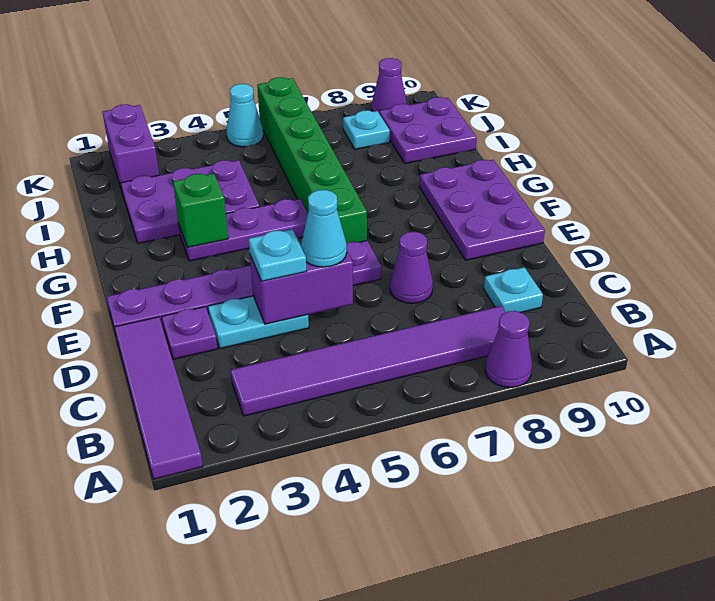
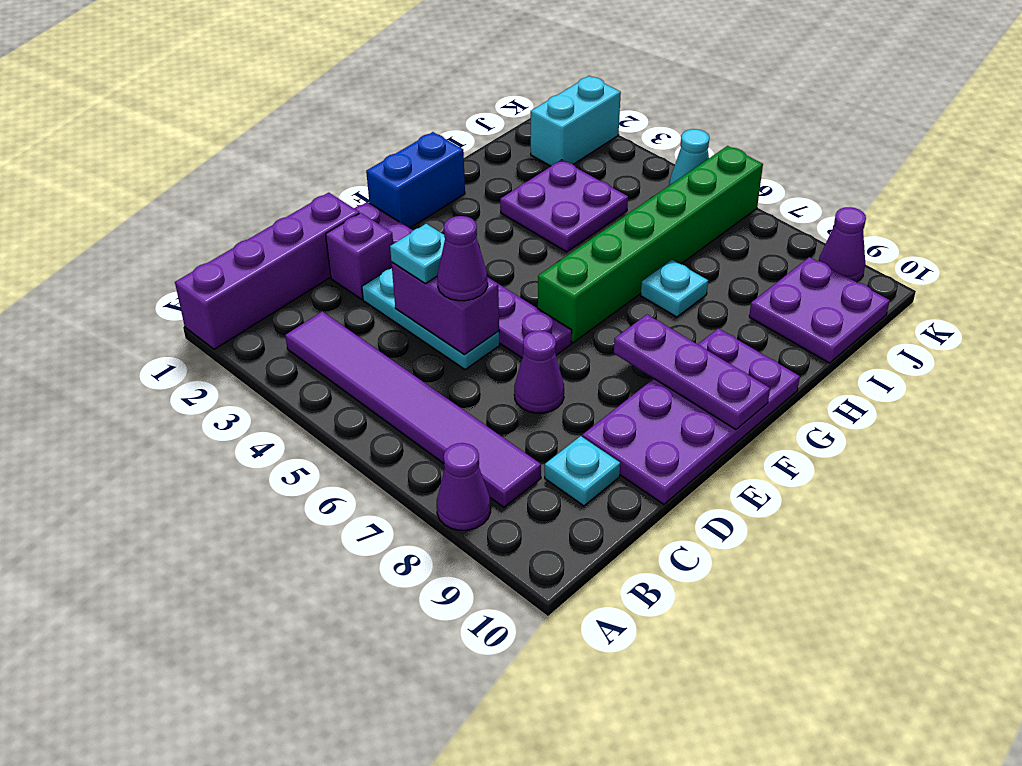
purple 1x4 tile [115,317,203,479] -> purple 1x4 brick [175,193,359,349]
purple 1x1 plate [162,307,218,359] -> purple 1x1 brick [326,213,393,299]
cyan 1x2 plate [208,296,309,348] -> cyan 1x3 plate [362,268,499,370]
cyan 1x1 cone [301,190,347,267] -> purple 1x1 cone [437,216,488,301]
purple 2x3 plate [419,160,545,260] -> purple 2x4 plate [582,328,800,504]
none -> blue 1x2 brick [366,132,465,228]
purple 1x3 plate [179,199,308,261] -> purple 1x3 plate moved to [614,315,770,430]
green 1x1 brick [173,173,228,247] -> none
purple 2x3 plate [121,160,259,243] -> purple 2x2 plate [500,160,628,252]
purple 1x2 brick [103,104,159,191] -> cyan 1x2 brick [531,76,621,166]
cyan 1x1 plate [343,110,390,149] -> cyan 1x1 plate moved to [641,260,708,317]

